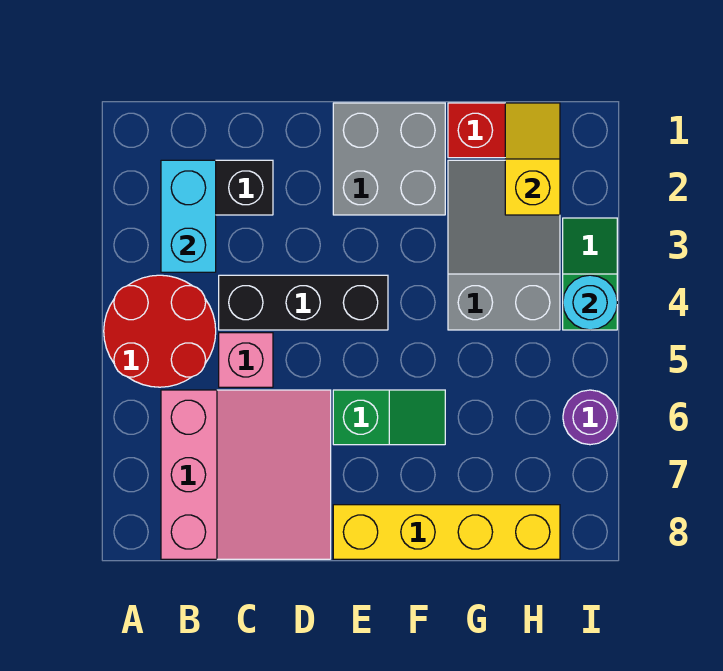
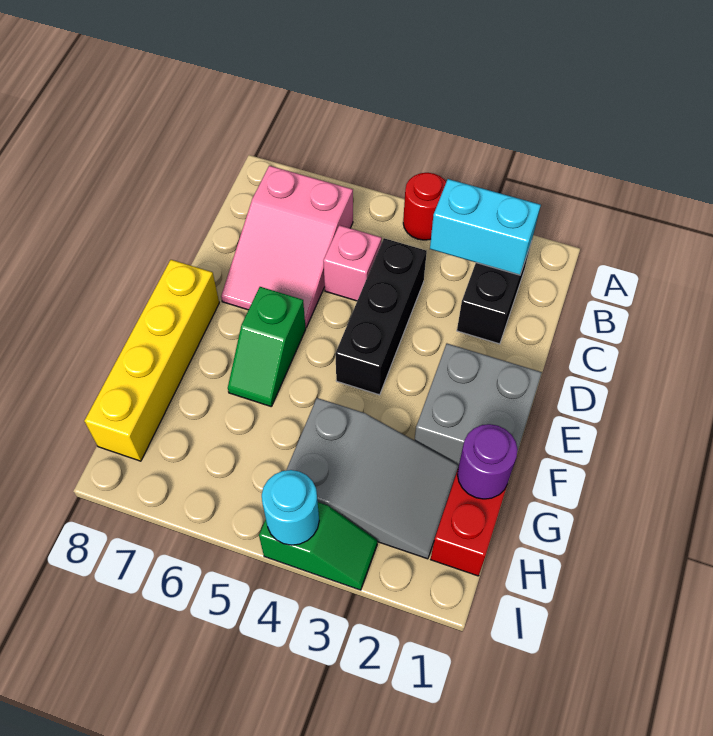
red 2x2 round brick [104,275,216,387] -> red 1x1 round brick [403,173,446,240]
pink 3x3 slope [161,390,331,559] -> pink 2x3 slope [221,166,353,328]
yellow 1x2 slope [505,103,560,215] -> none
purple 1x1 round brick [563,390,617,445] -> purple 1x1 round brick moved to [457,424,518,499]

